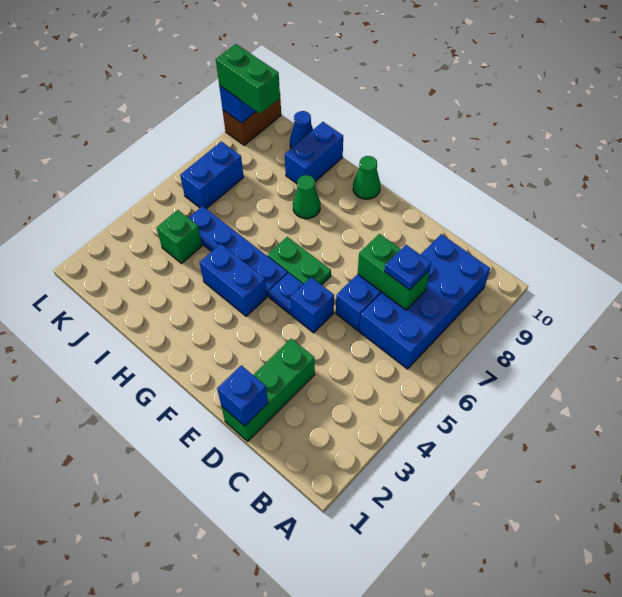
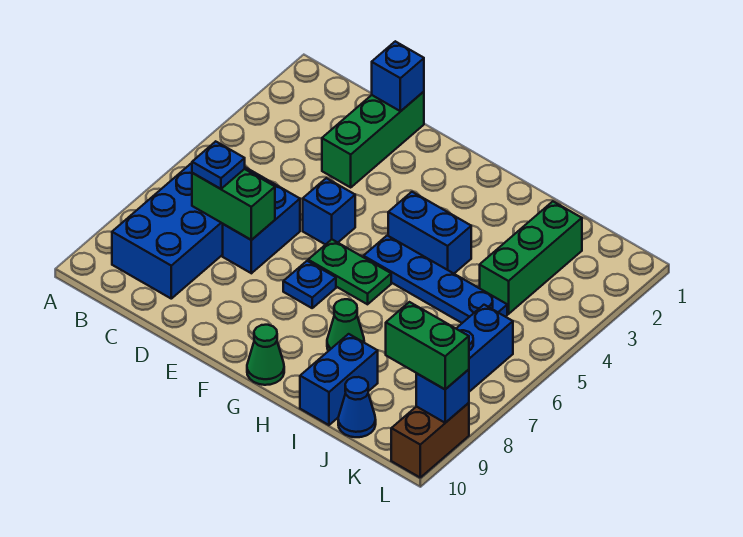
blue 1x1 plate [268,273,303,314] -> blue 1x1 plate moved to [283,261,336,308]
green 1x1 brick [157,210,202,264] -> green 1x3 brick [480,201,582,314]

